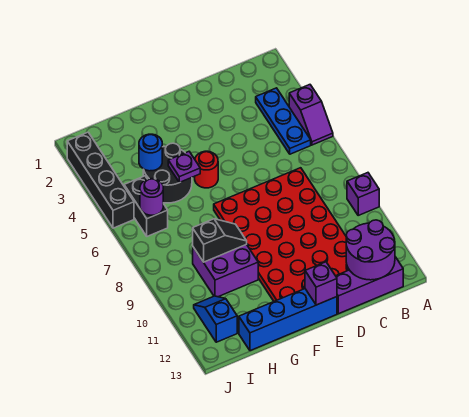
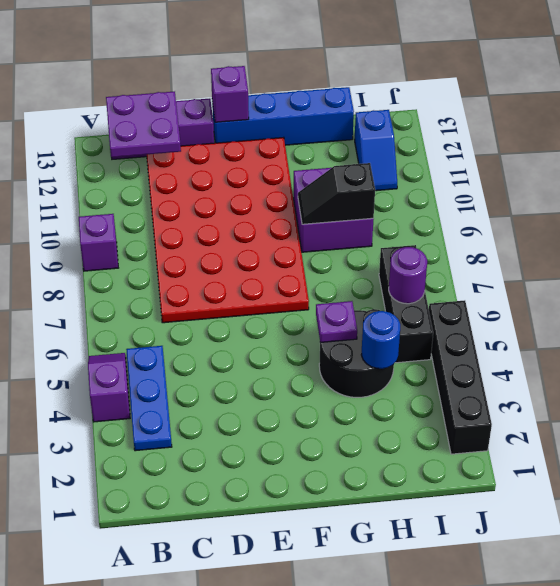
purple 2x2 round brick [346,220,395,280] -> purple 2x2 plate [106,92,181,157]
red 1x1 round brick [195,151,218,188] -> none
black 1x2 brick [124,176,168,236] -> black 1x3 brick [379,245,433,363]

